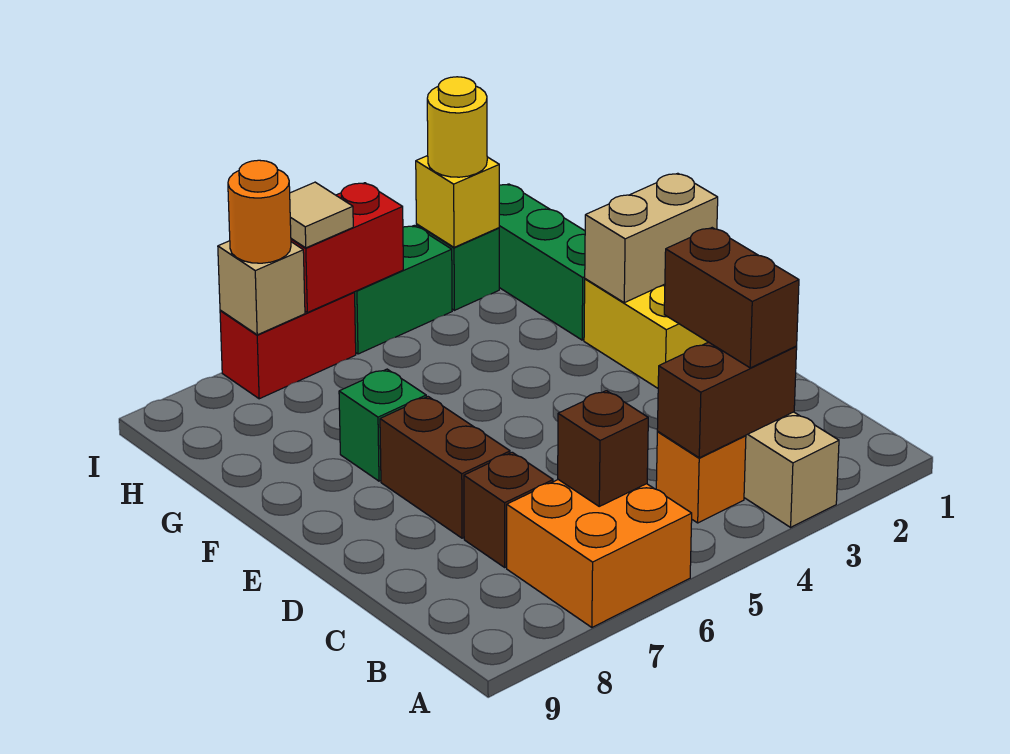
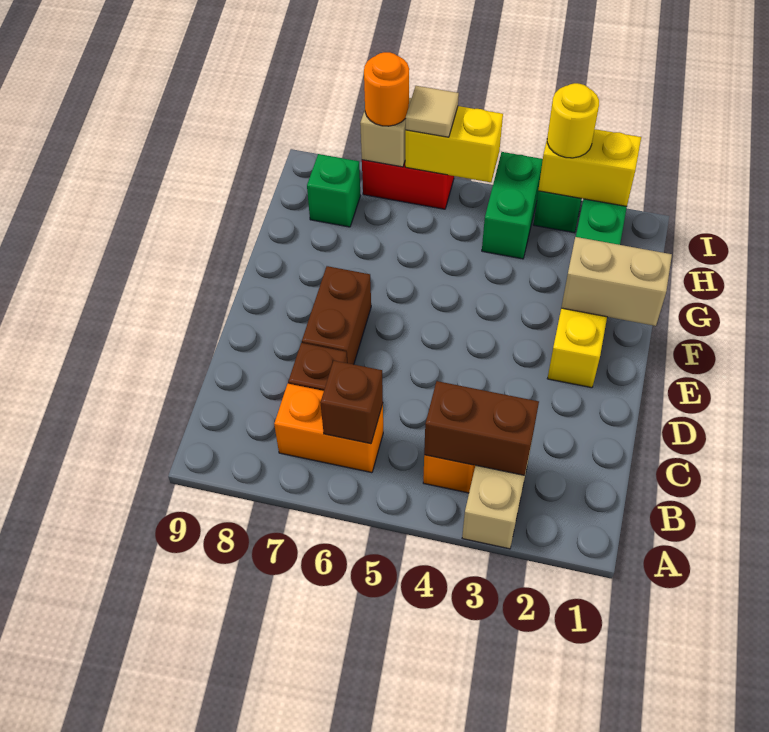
orange 2x2 brick [507,480,692,627] -> orange 1x2 brick [274,384,383,473]
brown 1x2 brick [664,228,799,368] -> none
green 1x1 brick [339,369,426,481] -> green 1x1 brick moved to [307,154,360,227]
yellow 1x1 brick [416,156,499,247] -> yellow 1x2 brick [538,129,641,206]
green 1x2 brick [354,226,452,354] -> green 1x2 brick turned to [482,152,543,259]
red 1x2 brick [291,183,403,313] -> yellow 1x2 brick [405,106,503,182]

